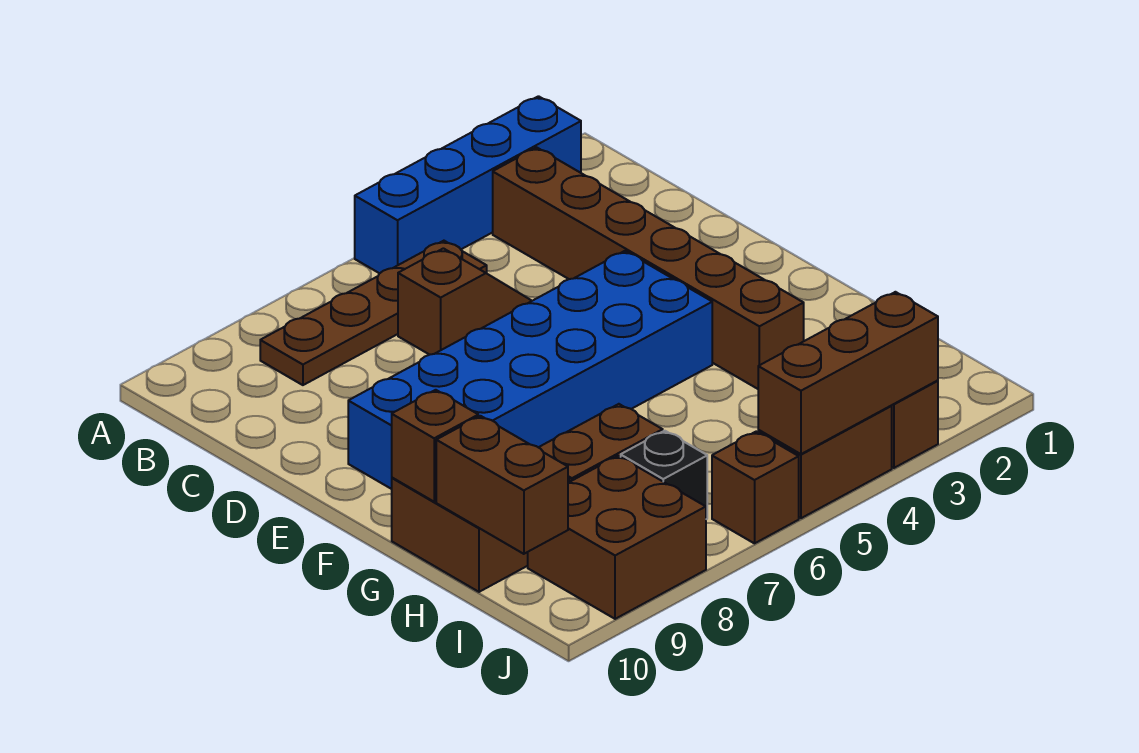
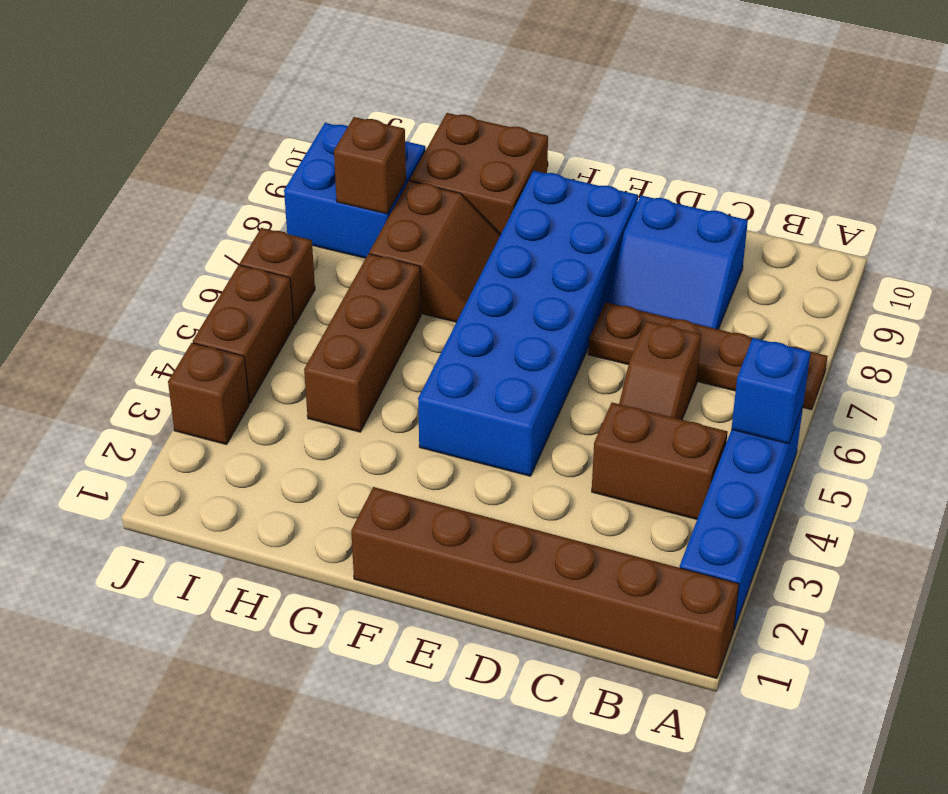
none -> blue 1x1 brick [731,338,811,444]
brown 1x6 brick [493,148,804,389] -> brown 1x6 brick moved to [351,487,739,678]
brown 1x4 plate [260,241,487,385] -> brown 1x4 plate turned to [588,303,828,410]
none -> blue 2x2 slope [607,195,748,329]
brown 1x1 brick [392,390,478,502] -> brown 1x1 brick moved to [334,117,406,214]
brown 1x2 brick [436,416,568,554] -> brown 1x2 brick moved to [592,403,728,519]
black 1x1 brick [621,431,707,519] -> none
brown 2x2 brick [528,456,706,619] -> blue 2x2 brick [284,123,426,258]
brown 1x3 brick [758,292,938,454] -> brown 1x3 brick moved to [304,254,421,432]

